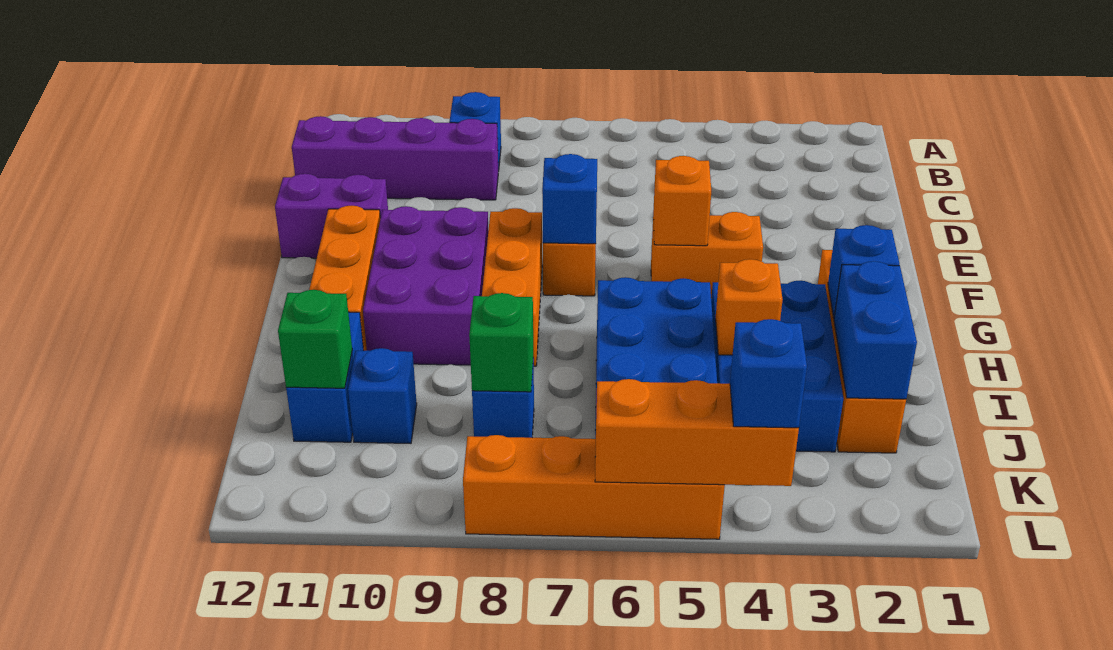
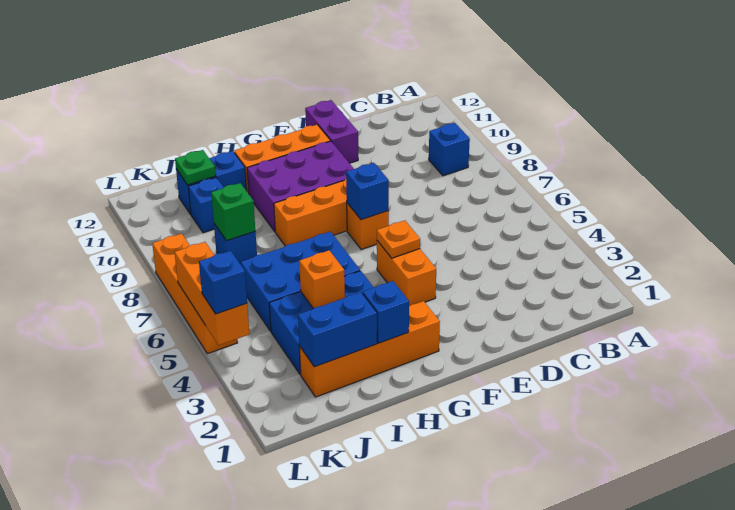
purple 1x4 brick [292,116,498,200] -> none
orange 1x1 brick [653,156,711,246] -> orange 1x1 plate [377,220,420,258]
green 1x1 brick [278,290,352,388] -> green 1x1 plate [175,150,216,185]

